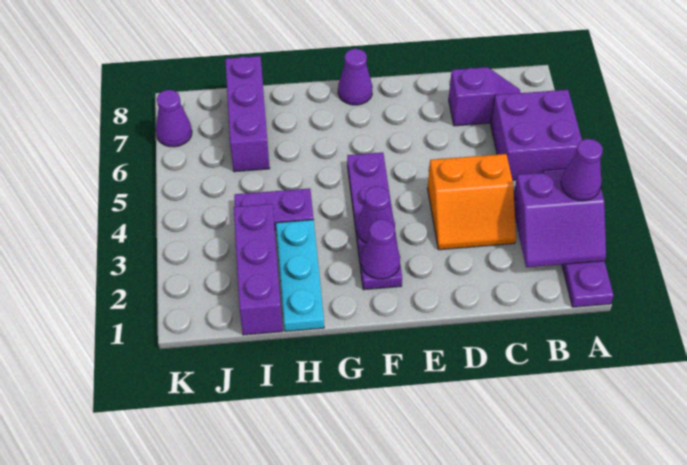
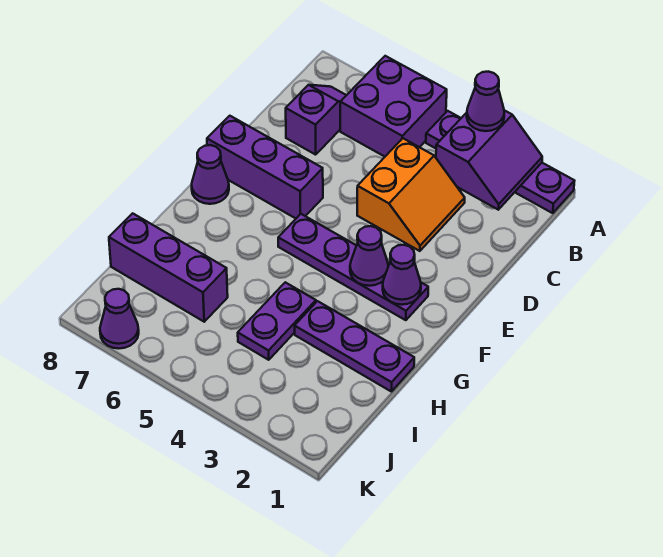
cyan 1x3 plate [276,220,324,331] -> purple 1x3 plate [295,301,414,391]
purple 1x3 brick [234,204,283,335] -> purple 1x3 brick moved to [207,116,323,218]

